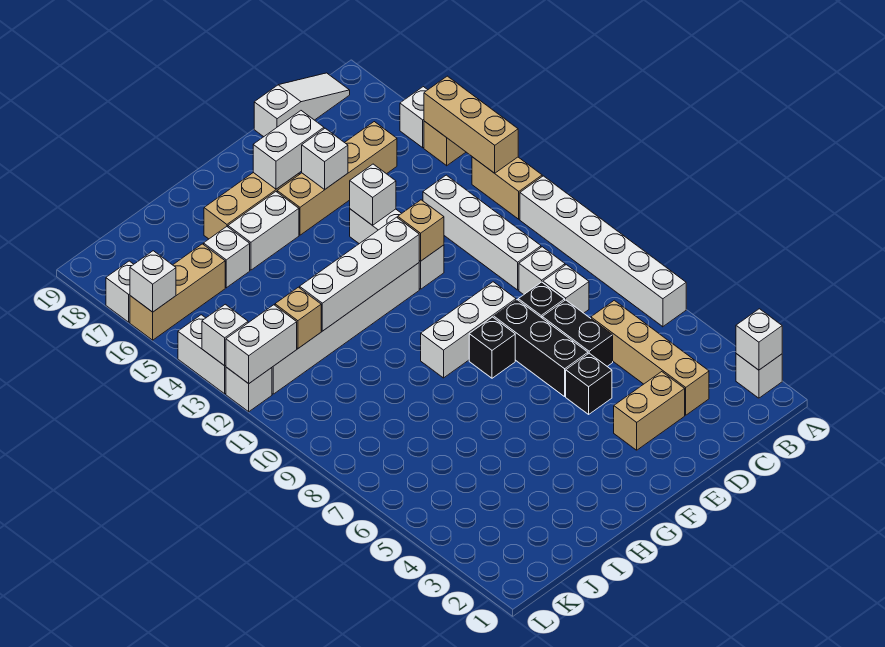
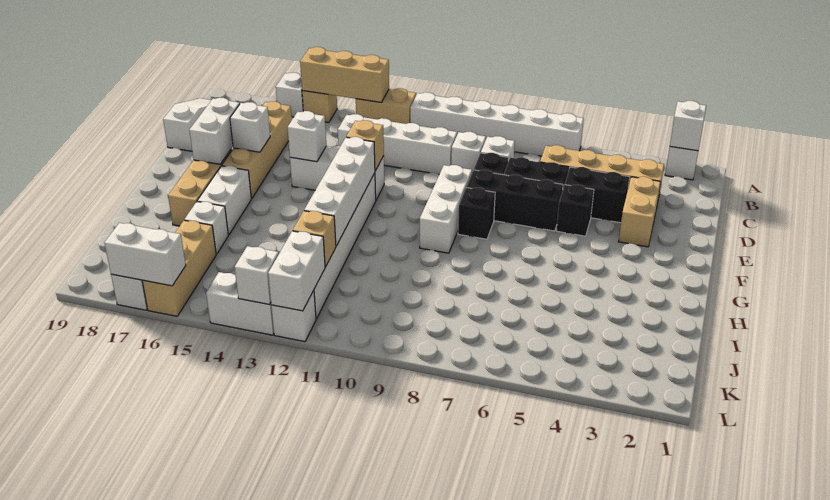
none -> black 1x2 brick [565,167,629,223]
white 1x1 brick [130,251,176,312] -> white 1x2 brick [105,223,186,286]

